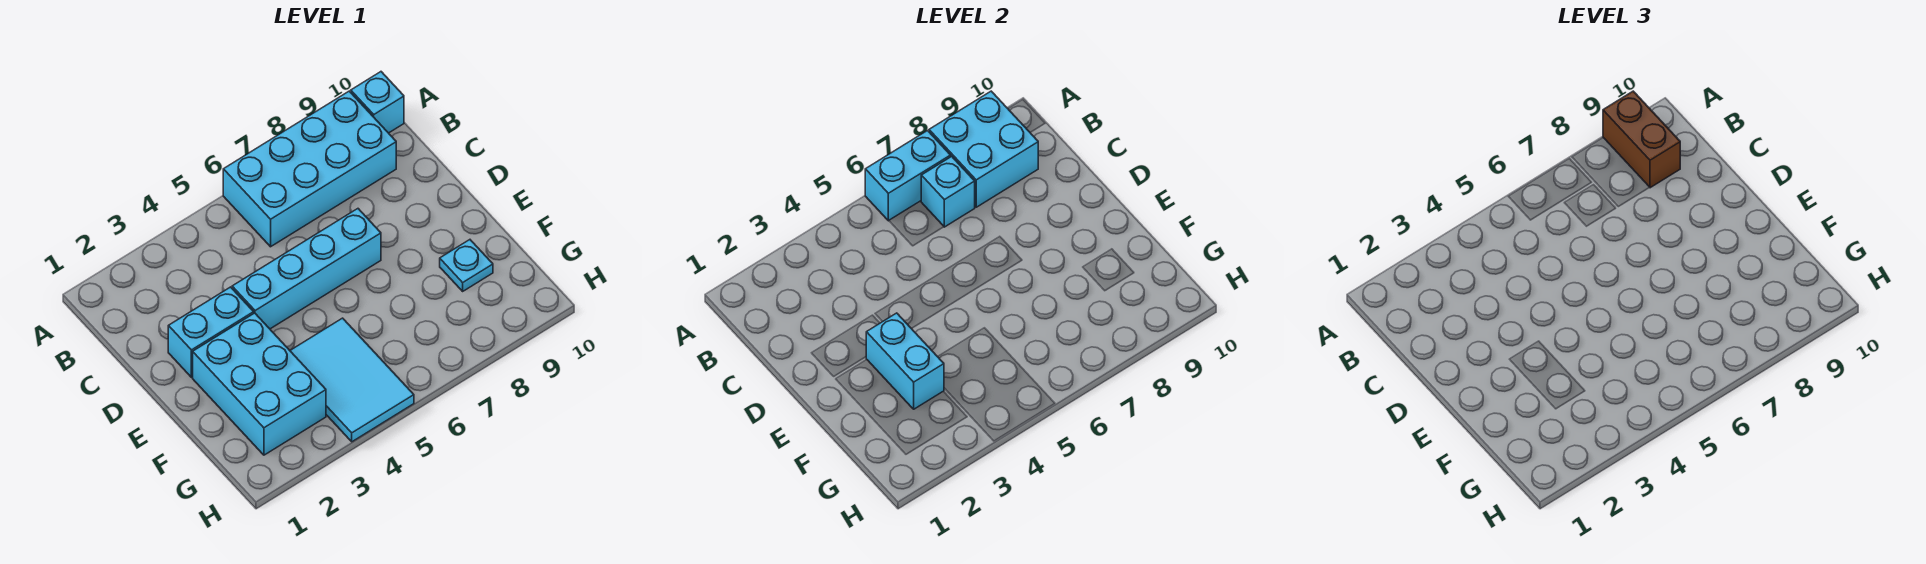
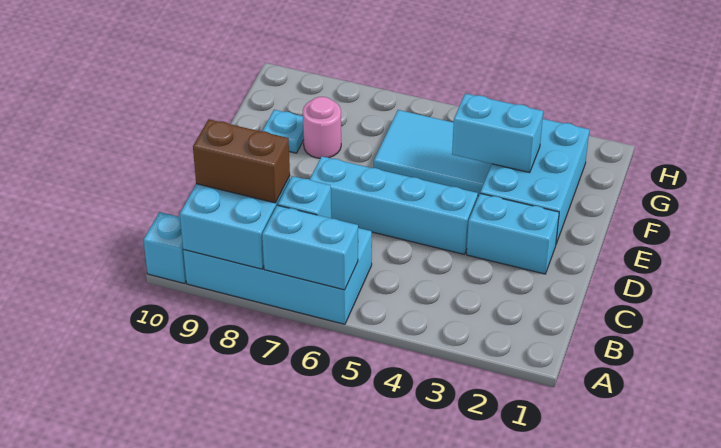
brown 1x2 brick [1603,91,1680,188] -> brown 1x2 brick turned to [193,119,290,203]
cyan 1x2 brick [866,313,944,409] -> cyan 1x2 brick turned to [452,93,543,173]
cyan 2x3 tile [290,318,414,442] -> cyan 2x3 tile turned to [374,110,492,196]
none -> pink 1x1 round brick [303,97,341,158]

